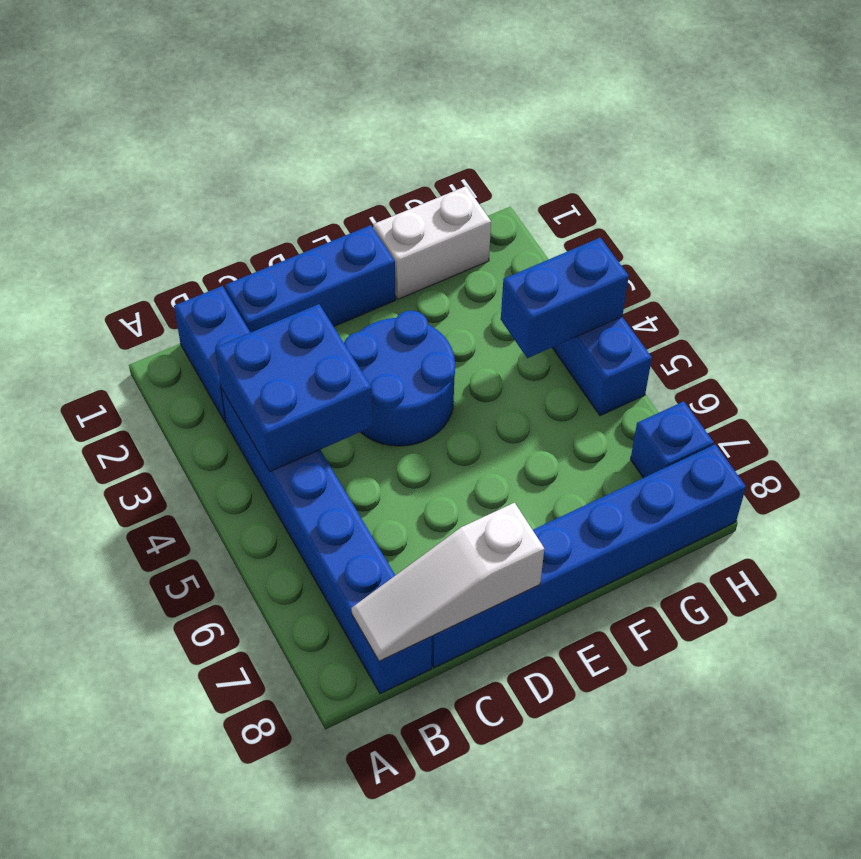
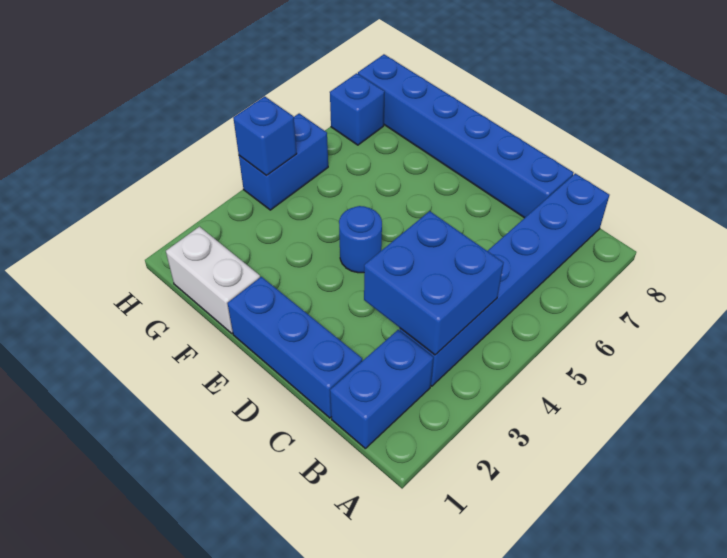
white 1x3 slope [351,503,544,661] -> none
blue 2x2 round brick [344,311,455,446] -> blue 1x1 round brick [339,206,382,273]
blue 1x2 brick [501,238,629,358] -> blue 1x1 brick [233,96,297,176]

